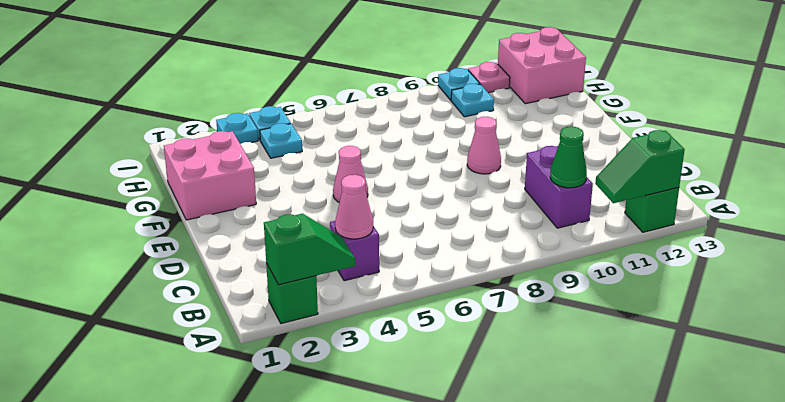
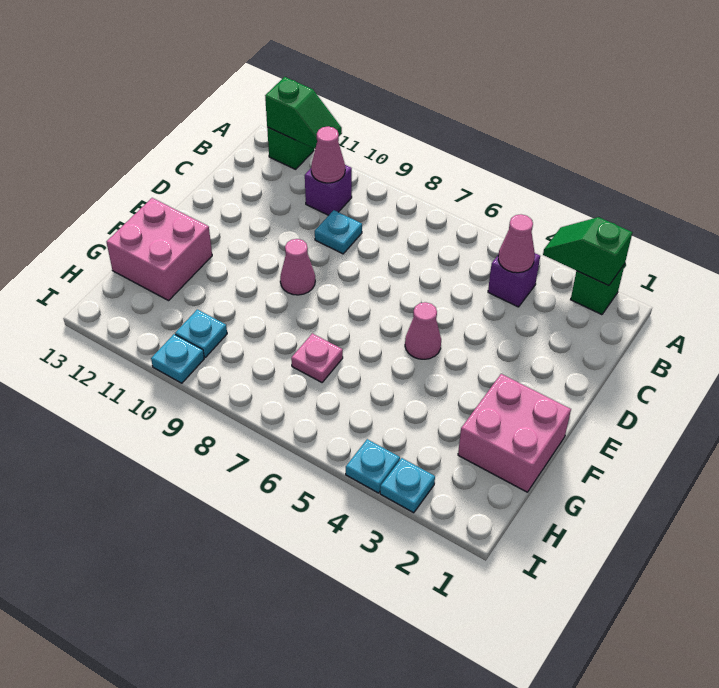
purple 1x2 brick [525,146,593,228] -> purple 1x1 brick [305,165,352,215]
green 1x1 cone [550,126,587,188] -> pink 1x1 cone [311,126,345,183]
cyan 1x1 plate [260,123,302,158] -> cyan 1x1 plate moved to [315,210,362,254]
pink 2x2 brick [498,27,586,104] -> pink 2x2 brick moved to [107,198,212,301]
pink 1x1 plate [468,62,510,93] -> pink 1x1 plate moved to [291,333,343,382]

